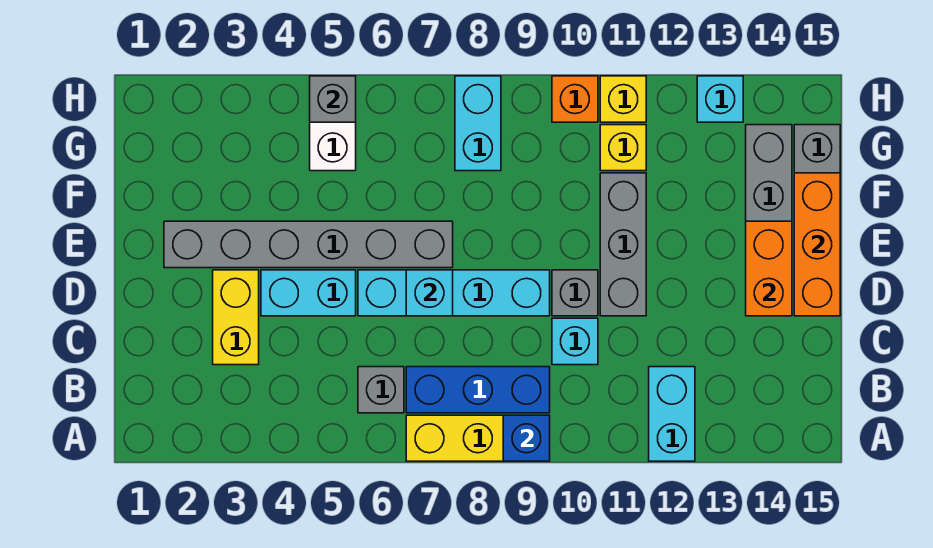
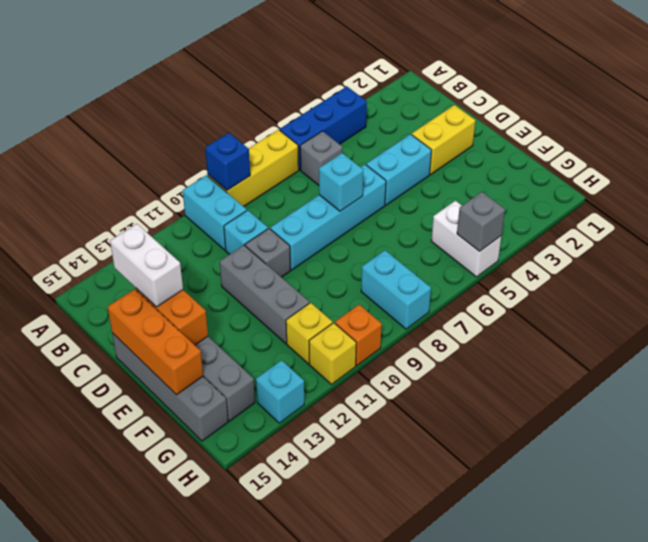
cyan 1x2 brick [649,367,695,461] -> cyan 1x2 brick moved to [183,175,247,250]
blue 1x3 brick [406,367,550,413] -> blue 1x3 brick moved to [280,87,367,170]
yellow 1x2 brick [213,270,259,365] -> yellow 1x2 brick turned to [412,105,475,175]
none -> white 1x2 brick [110,224,183,307]
grey 1x6 brick [164,221,453,268] -> none

